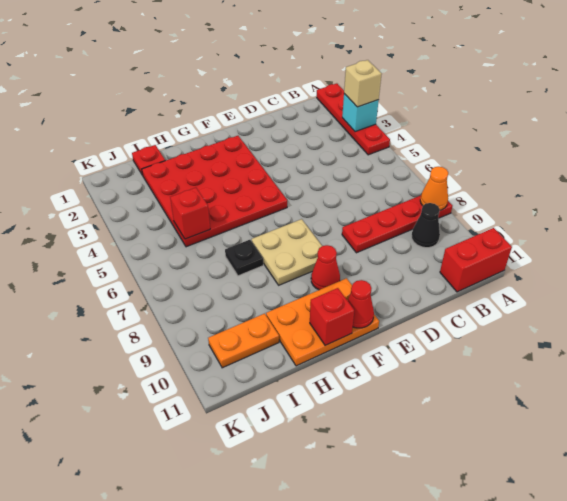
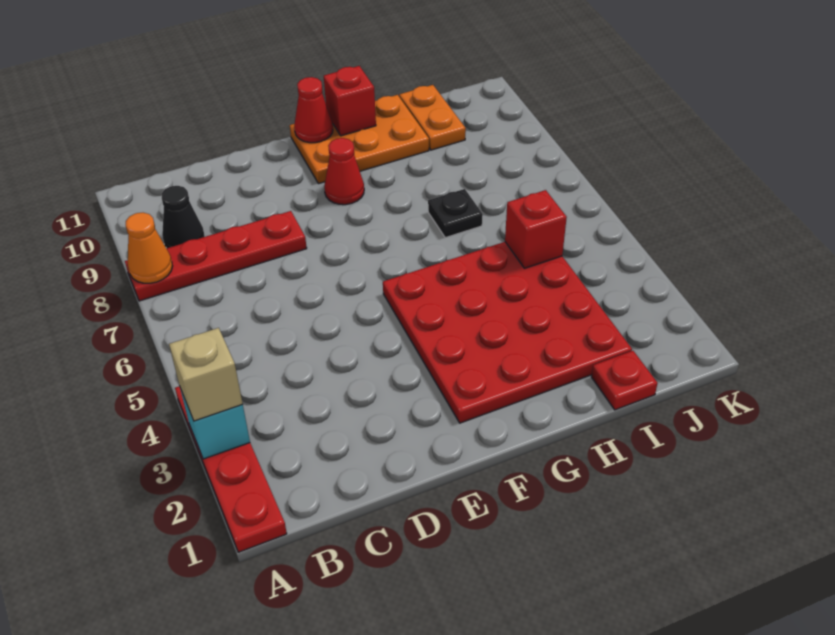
red 1x2 brick [440,228,512,292] -> none
tan 2x2 plate [252,219,322,285] -> none
orange 1x2 plate [208,313,279,368] -> orange 1x2 plate turned to [399,85,466,150]

